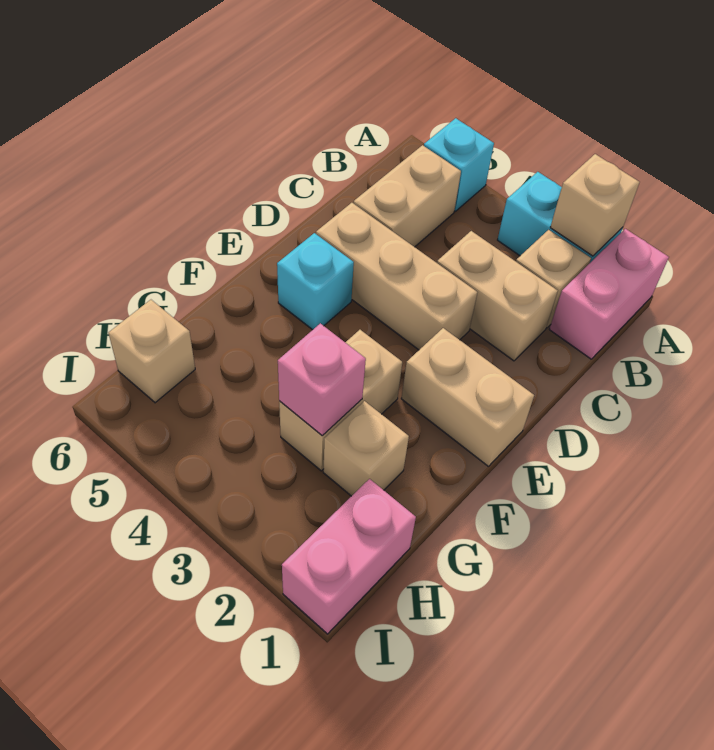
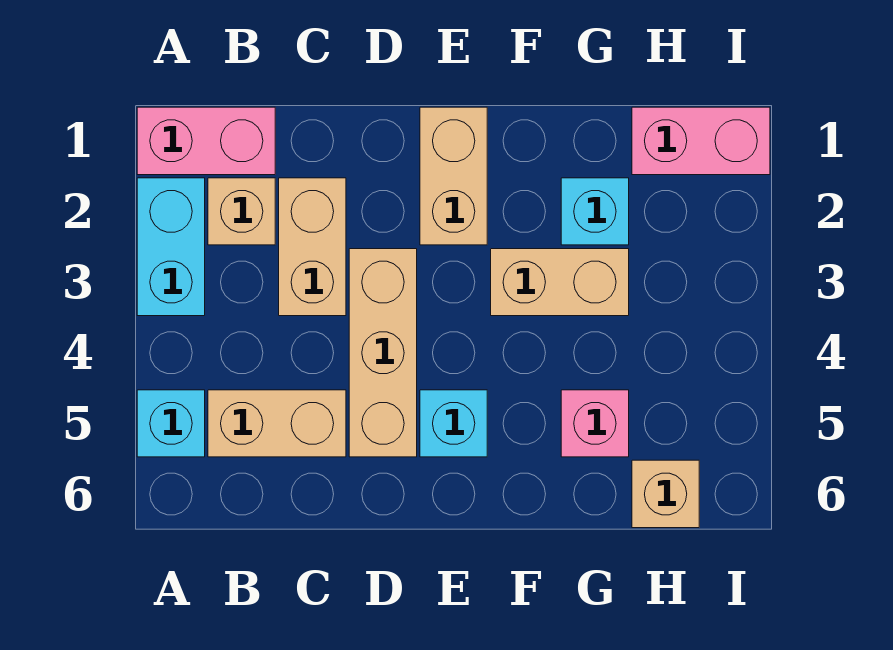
tan 1x1 brick [550,154,639,256] -> none
tan 1x1 brick [323,401,409,496] -> cyan 1x1 brick [561,178,629,245]
pink 1x1 brick [278,323,366,436] -> pink 1x1 brick moved to [561,390,629,457]

